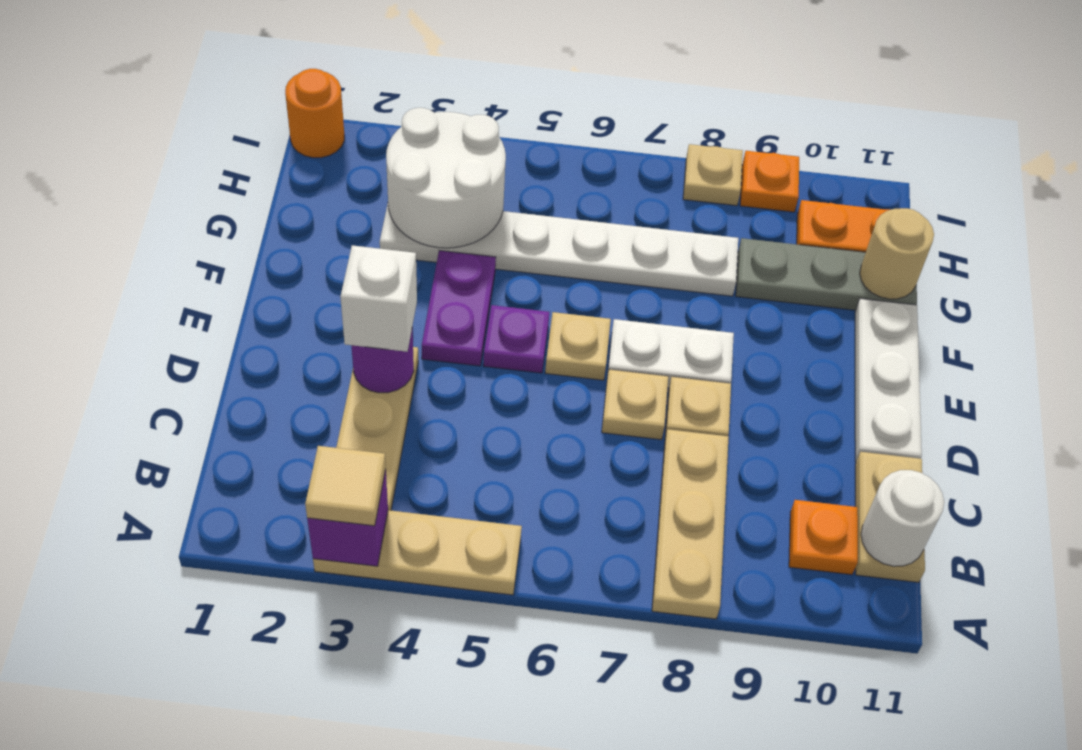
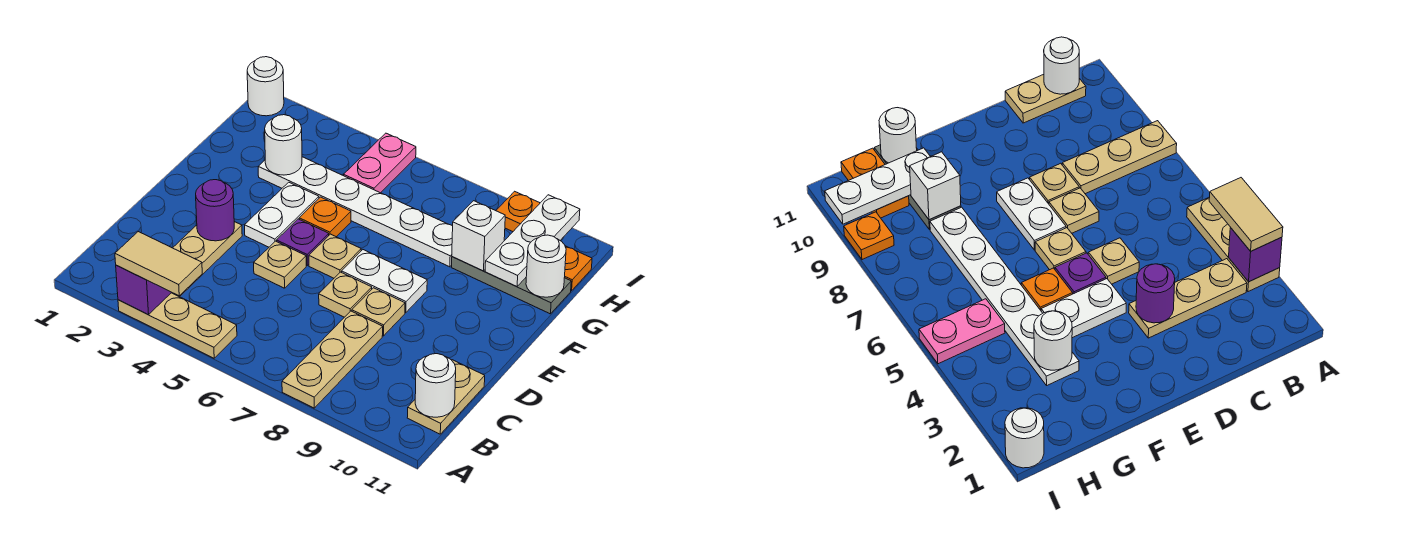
tan 1x1 tile [305,446,386,526] -> tan 1x2 tile [115,232,202,296]
orange 1x1 plate [789,500,858,575] -> orange 1x1 plate moved to [299,197,351,237]
white 1x1 brick [341,245,417,352] -> white 1x1 brick moved to [452,201,505,271]
white 1x3 plate [855,299,922,462] -> white 1x3 plate moved to [485,195,580,287]
purple 1x2 plate [422,251,496,366] -> white 1x2 plate [245,182,319,247]
white 2x2 round brick [386,108,506,248] -> white 1x1 round brick [265,115,302,175]
tan 1x1 round brick [860,208,934,299] -> white 1x1 round brick [526,235,566,297]
none -> pink 1x2 plate [344,133,416,193]
orange 1x1 round brick [285,69,344,158] -> white 1x1 round brick [247,57,284,116]
tan 1x1 plate [683,144,743,206] -> tan 1x1 plate moved to [254,241,306,288]

